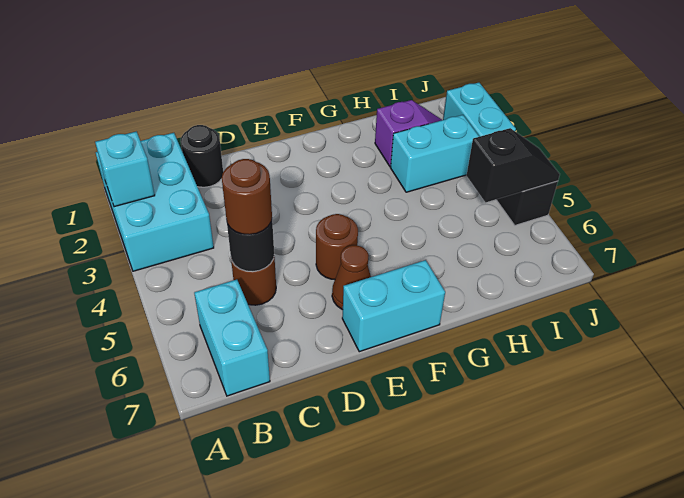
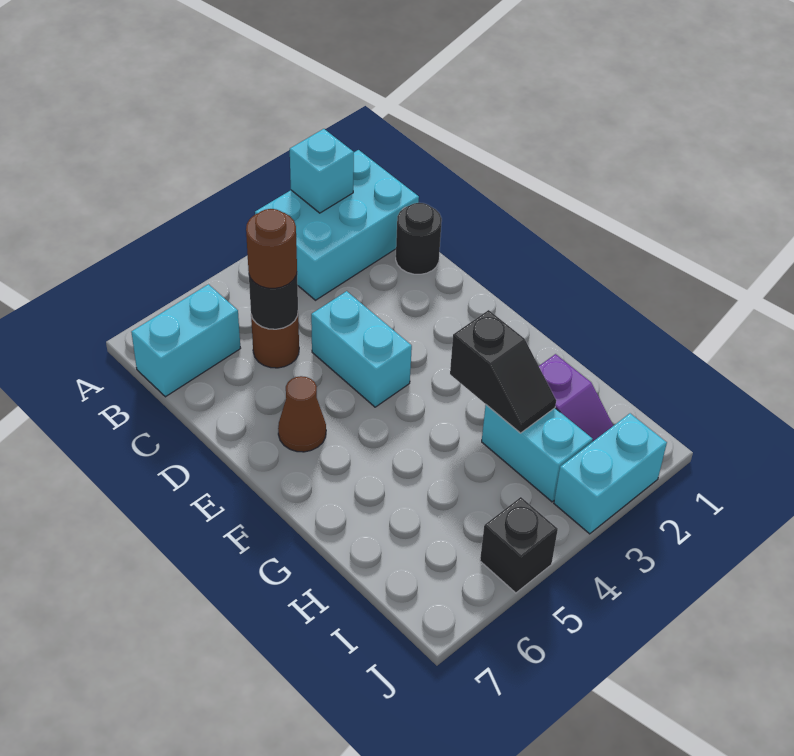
brown 1x1 round brick [316,214,358,280] -> none
cyan 1x2 brick [342,260,445,352] -> cyan 1x2 brick moved to [311,291,412,407]
black 1x2 slope [467,128,560,202] -> black 1x2 slope moved to [450,310,556,433]

